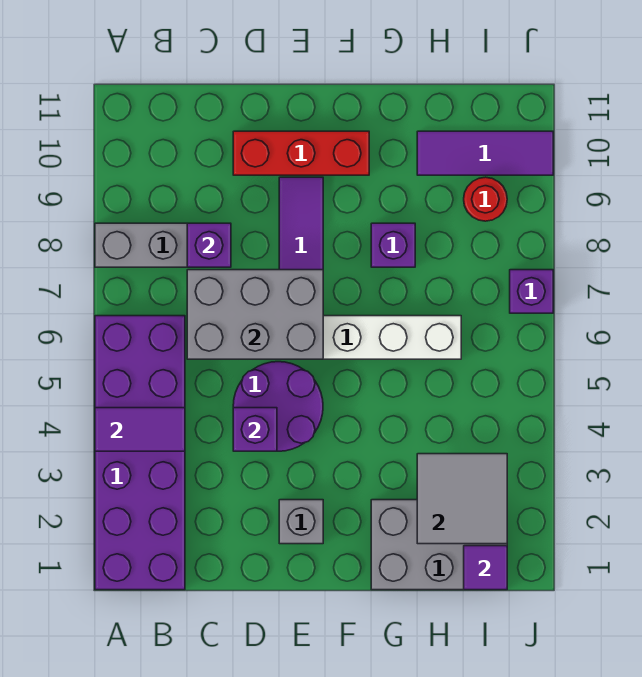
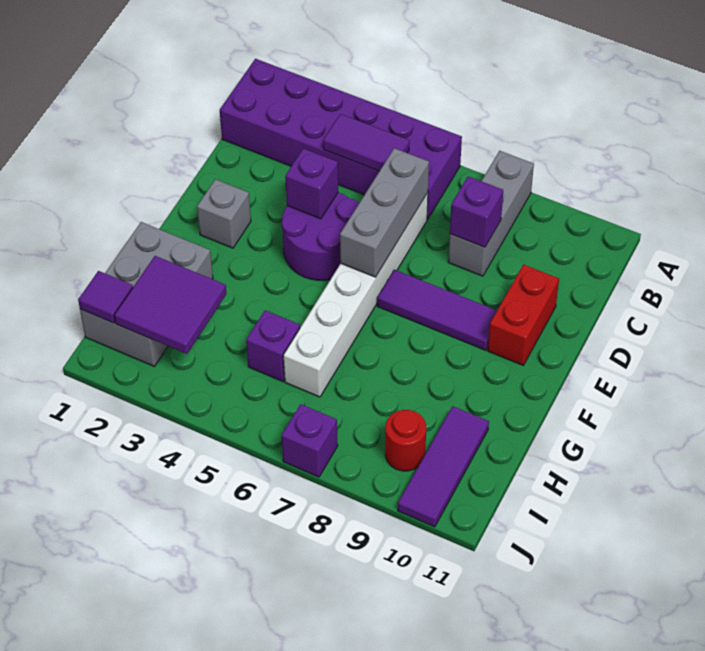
purple 1x2 tile [95,408,185,451] -> purple 1x2 tile turned to [323,114,410,171]
grey 2x3 brick [187,270,323,359] -> grey 1x3 brick [340,148,429,277]
red 1x3 brick [233,131,369,175] -> red 1x2 brick [488,265,559,365]
purple 1x1 brick [371,223,415,267] -> purple 1x1 brick moved to [246,310,300,381]
grey 2x2 tile [417,454,507,544] -> purple 2x2 tile [114,256,227,354]

